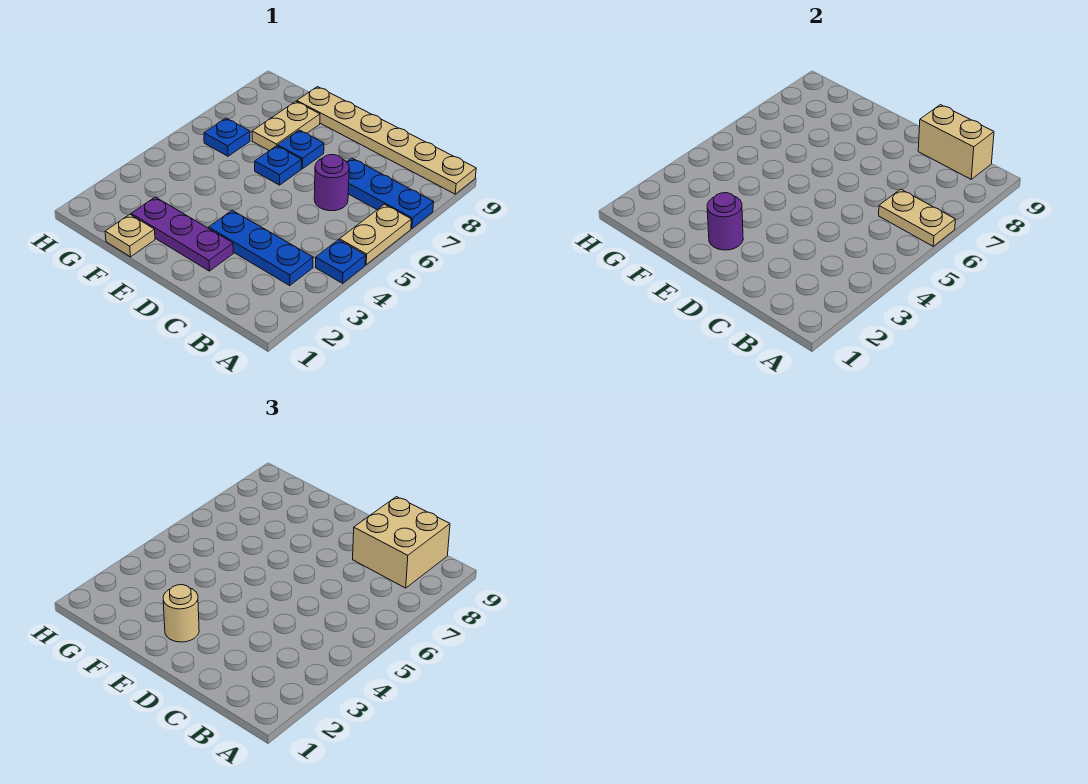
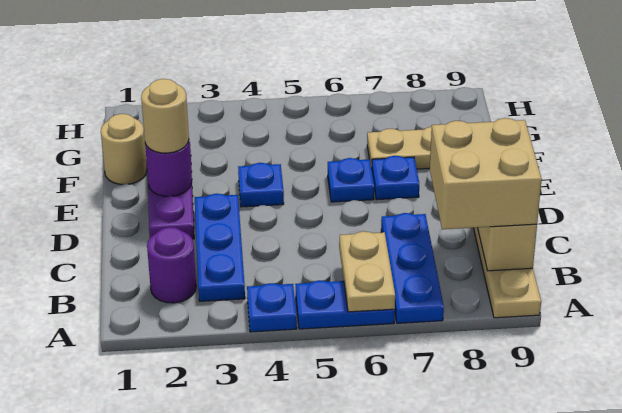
tan 1x2 plate [340,204,411,265] -> blue 1x2 plate [295,280,395,329]
purple 1x1 round brick [314,155,349,211] -> purple 1x1 round brick moved to [147,227,196,303]
tan 1x1 plate [105,214,155,257] -> tan 1x1 round brick [101,114,147,184]
blue 1x1 plate [204,118,250,156] -> blue 1x1 plate moved to [238,163,284,207]

